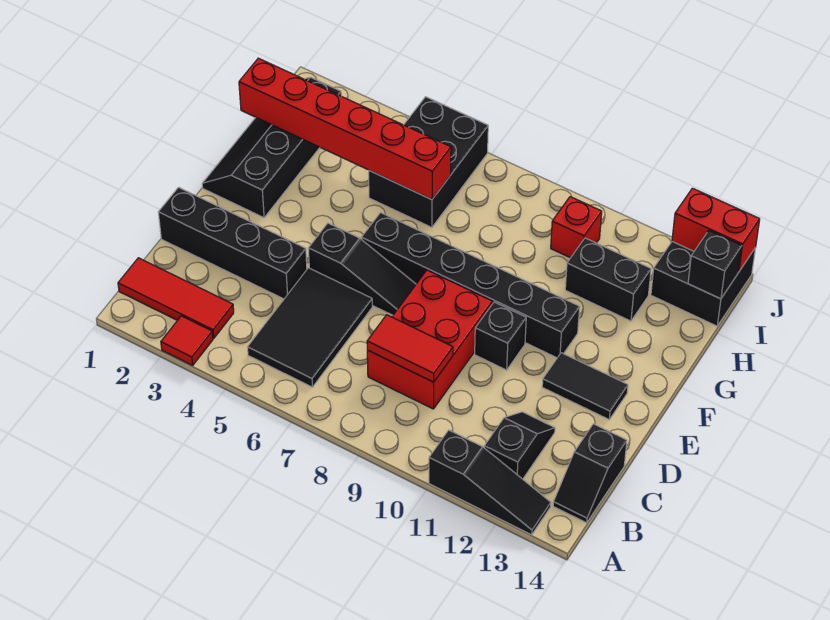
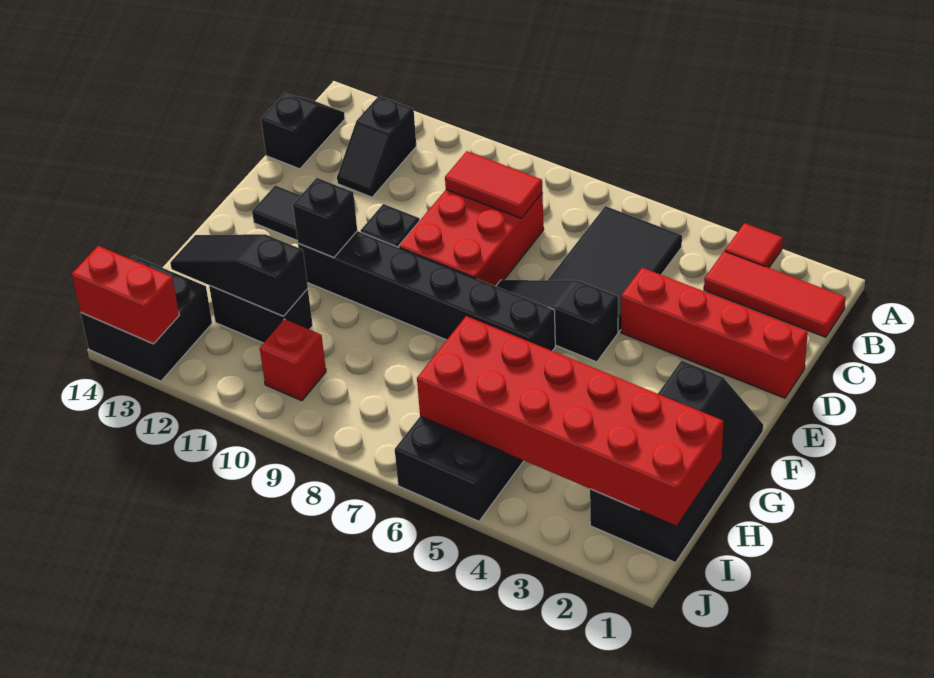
black 1x3 slope [429,430,551,535] -> black 1x3 slope moved to [170,234,308,316]
black 1x4 brick [158,187,307,299] -> red 1x4 brick [621,268,808,398]
red 1x6 brick [239,58,451,200] -> red 2x6 brick [417,316,723,525]
black 1x1 brick [688,231,742,299] -> black 1x1 brick moved to [293,178,357,257]

